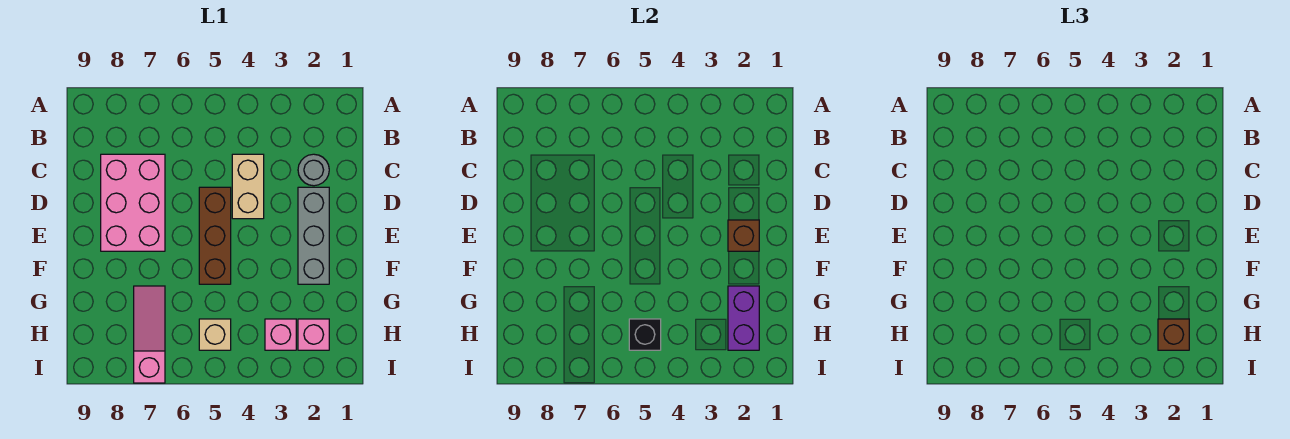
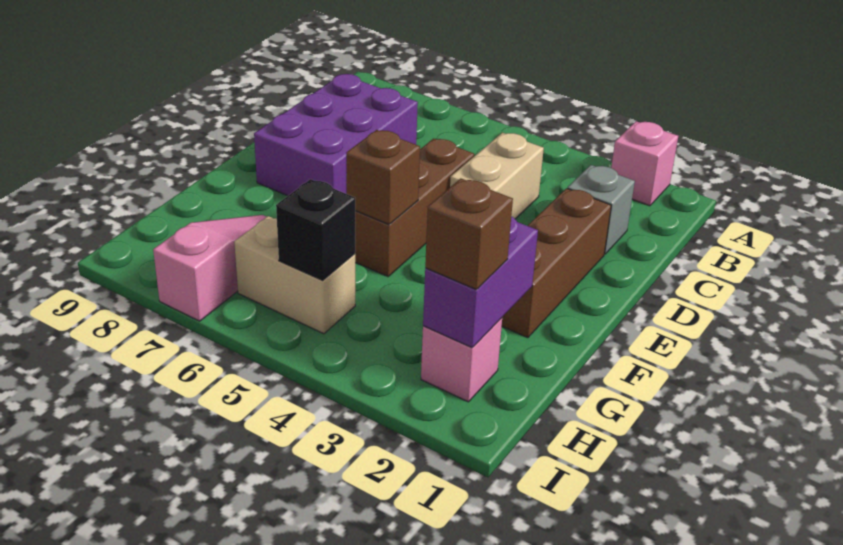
grey 1x1 round brick [298,154,329,186] -> grey 1x1 brick [567,165,635,254]
pink 2x3 brick [101,154,165,251] -> purple 2x3 brick [254,74,418,196]
grey 1x3 brick [298,187,329,284] -> brown 1x3 brick [502,188,611,338]
brown 1x1 brick [728,220,759,251] -> brown 1x1 brick moved to [346,130,420,225]
pink 1x1 brick [265,319,296,350] -> pink 1x1 brick moved to [611,121,678,206]
tan 1x1 brick [199,319,231,350] -> tan 1x2 brick [234,216,355,334]

